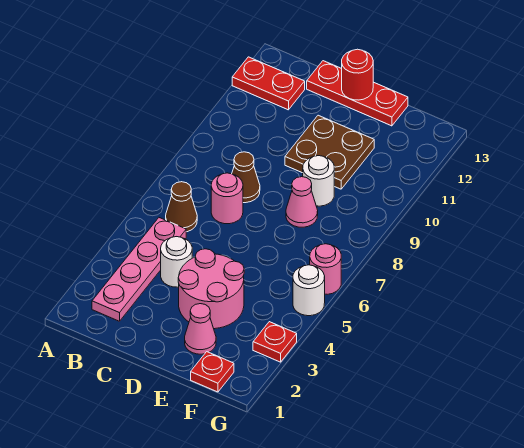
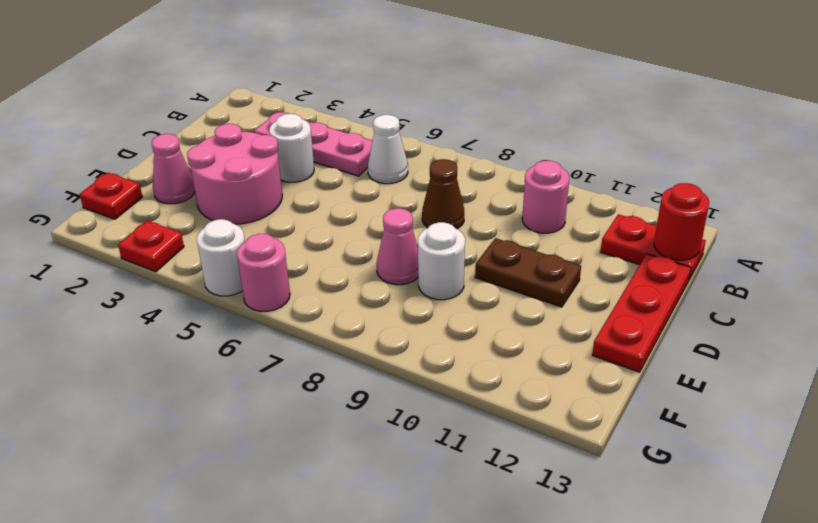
red 1x2 plate [232,57,305,110] -> red 1x2 plate turned to [600,214,706,279]
pink 1x4 plate [92,218,186,321] -> pink 1x3 plate [255,112,372,176]
brown 1x1 cone [166,182,197,232] -> white 1x1 cone [368,115,408,184]
pink 1x1 round brick [211,173,243,224] -> pink 1x1 round brick moved to [522,160,569,233]
brown 2x2 plate [285,115,374,189] -> brown 1x2 plate [475,238,581,307]
red 1x1 round brick [342,49,373,100] -> red 1x1 round brick moved to [654,183,709,260]

